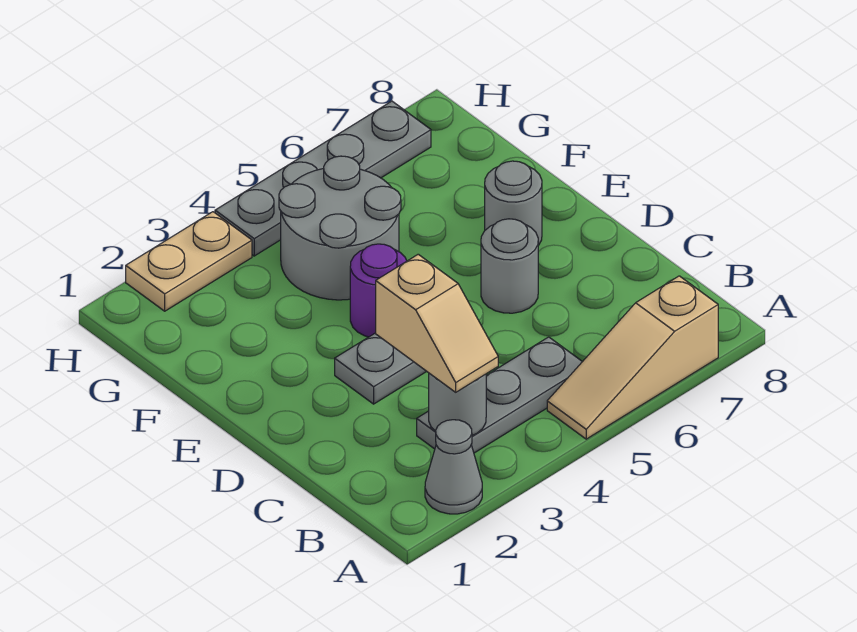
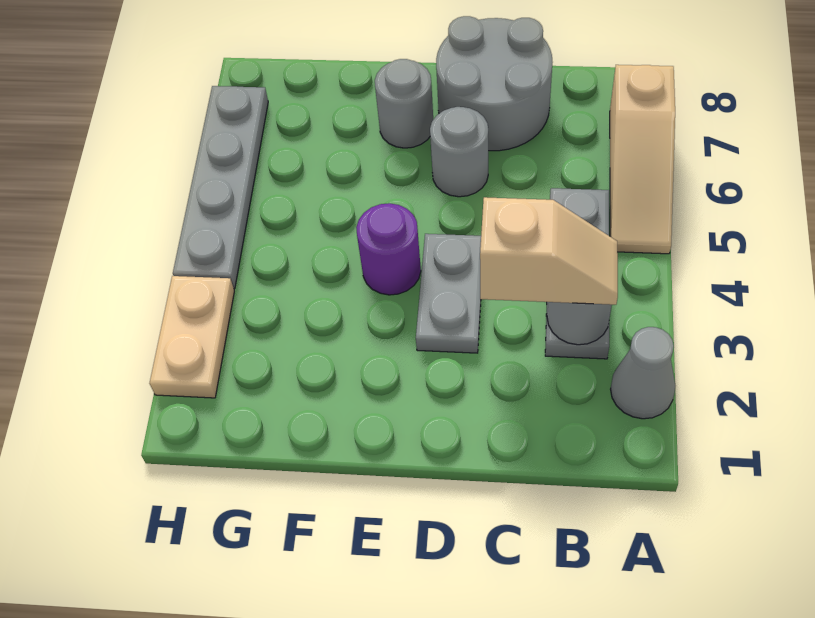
grey 2x2 round brick [279,156,401,300] -> grey 2x2 round brick moved to [436,16,552,151]

